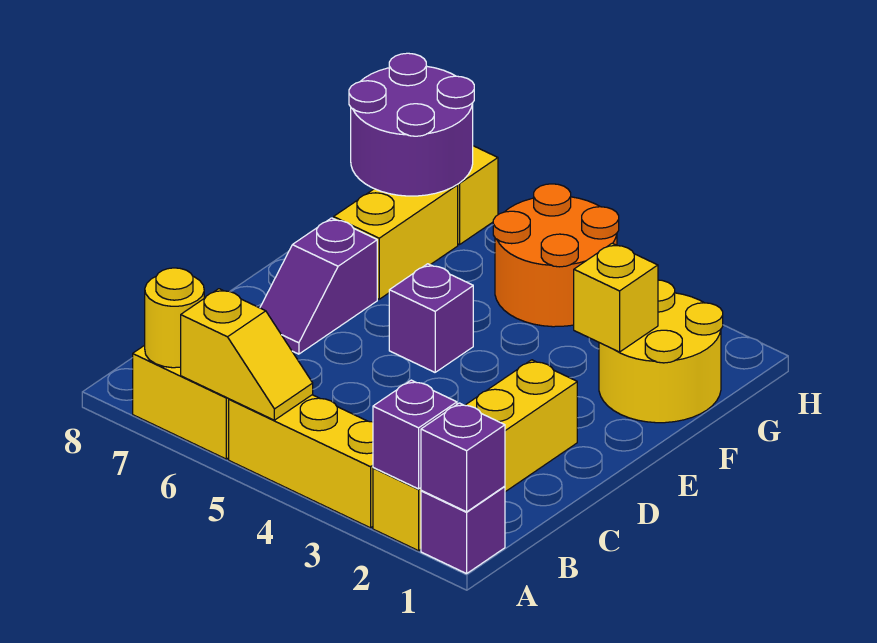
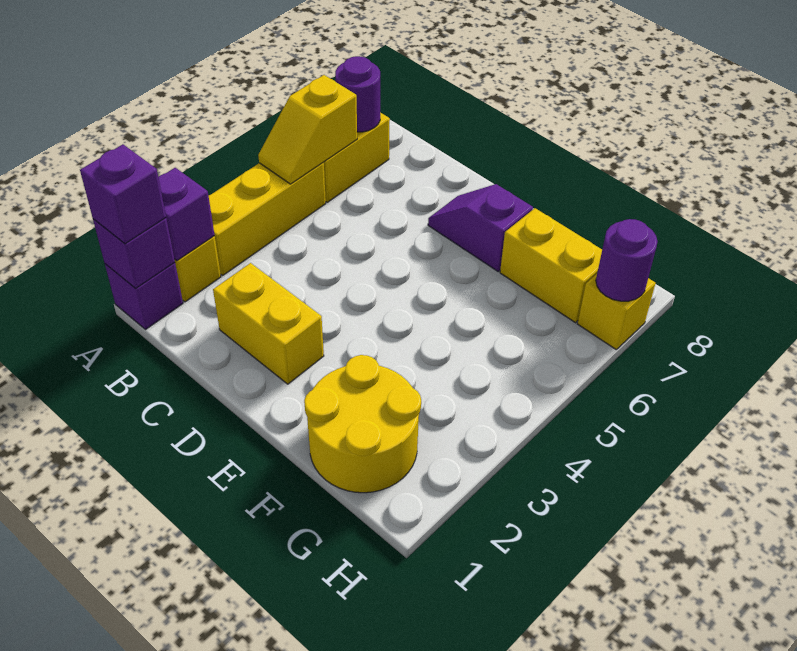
yellow 1x1 round brick [145,268,204,368] -> purple 1x1 round brick [335,56,380,132]
purple 1x1 brick [389,264,473,372] -> purple 1x1 brick moved to [80,144,166,244]
yellow 1x1 brick [574,243,658,352] -> none
orange 2x2 round brick [493,184,619,327] -> none
purple 2x2 round brick [349,53,474,196] -> purple 1x1 round brick [596,219,658,301]

